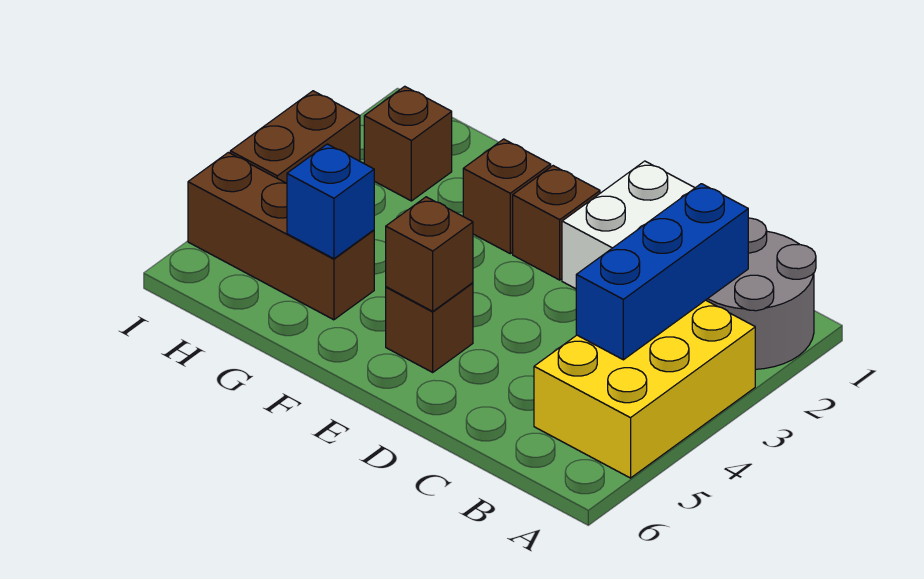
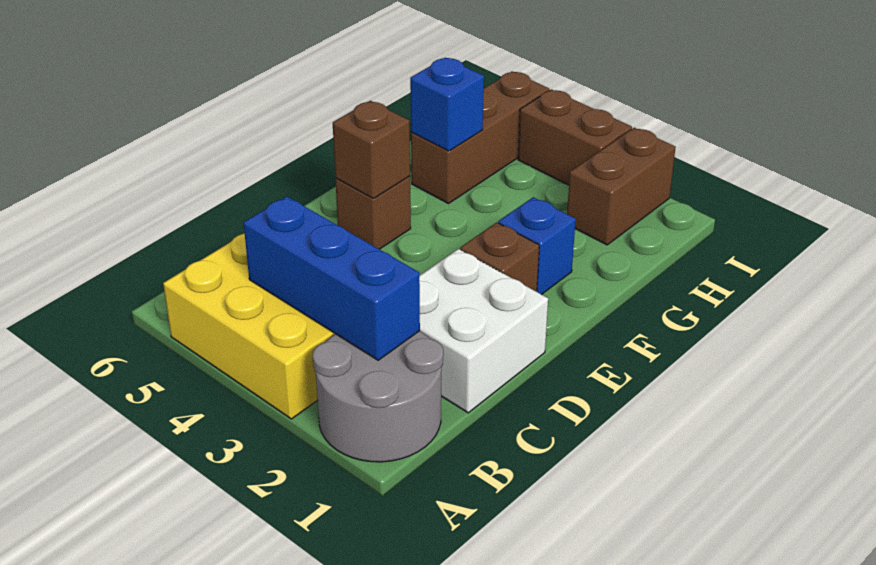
brown 1x1 brick [463,139,551,254] -> blue 1x1 brick [498,197,576,295]
brown 1x1 brick [364,86,452,201] -> brown 1x2 brick [567,128,676,245]

